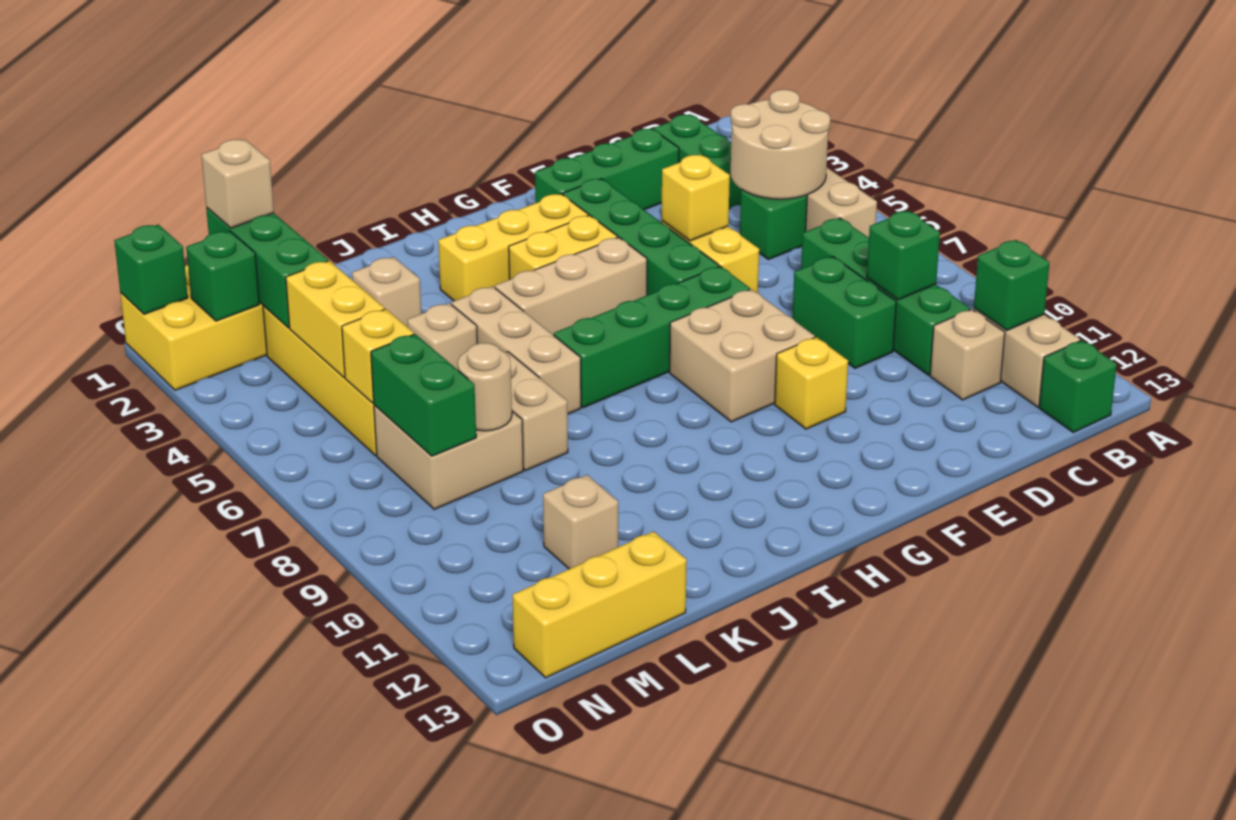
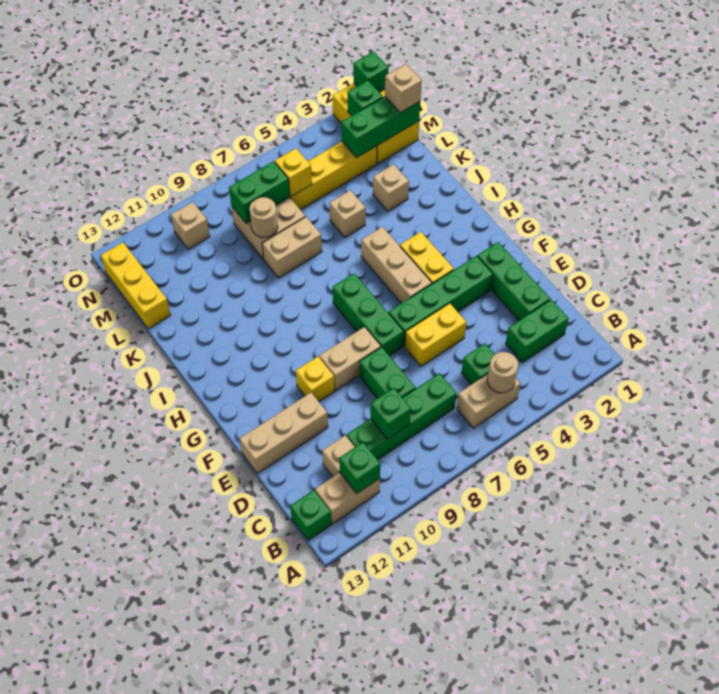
tan 2x2 round brick [731,90,830,199] -> tan 1x1 round brick [487,352,518,393]
green 1x2 brick [792,256,896,368] -> green 1x2 brick turned to [360,347,416,398]
yellow 1x1 brick [662,155,730,241] -> none
green 1x4 brick [554,266,750,408] -> green 1x3 brick [333,273,404,356]
tan 2x2 brick [670,289,815,422] -> tan 1x2 brick [319,327,381,390]
yellow 1x3 brick [438,194,588,301] -> none
tan 1x3 brick [451,286,581,414] -> tan 1x3 brick moved to [239,393,328,473]
tan 1x1 brick [543,475,618,569] -> tan 1x1 brick moved to [171,202,210,249]
yellow 1x2 brick [286,261,385,377] -> none

